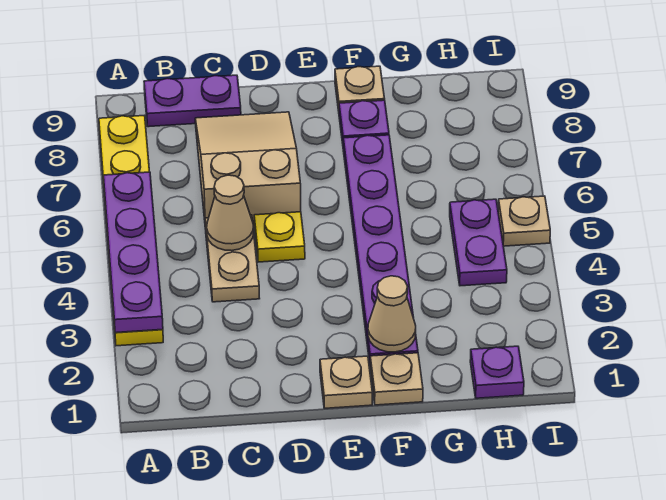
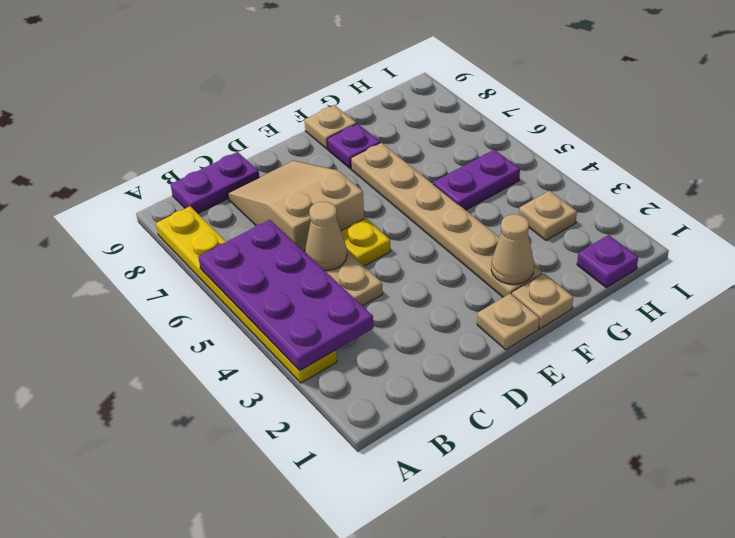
purple 1x4 plate [104,172,163,333] -> purple 2x4 plate [198,220,374,371]
purple 1x6 plate [343,135,418,363] -> tan 1x6 plate [351,143,542,297]
purple 1x2 plate [450,199,507,286] -> purple 1x2 plate turned to [433,150,520,210]
tan 1x1 plate [498,196,550,246] -> tan 1x1 plate moved to [519,191,577,240]

